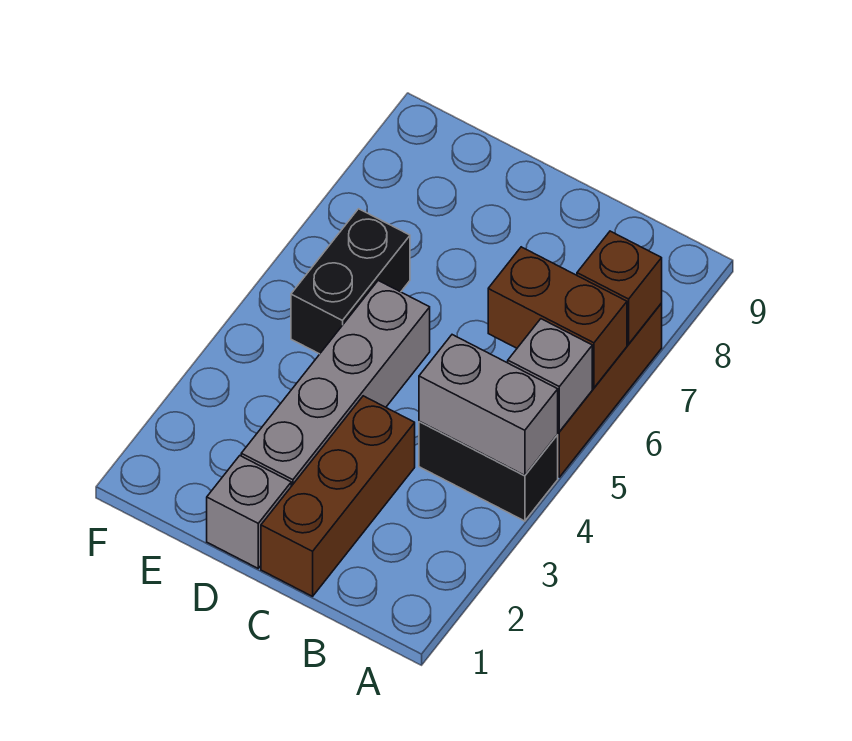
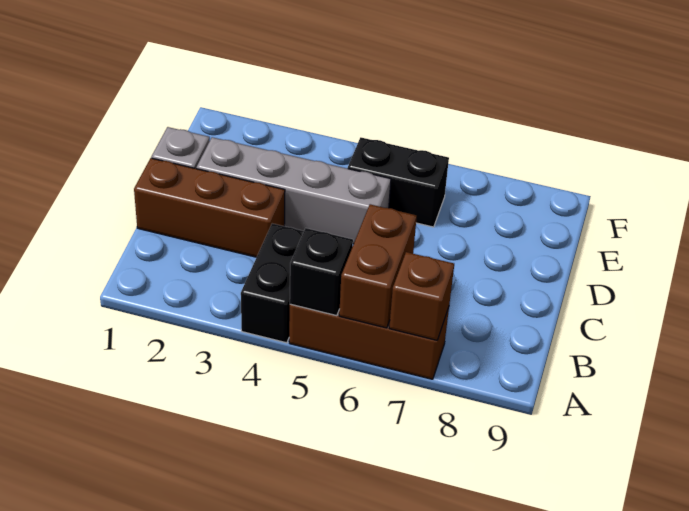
grey 1x2 brick [419,335,558,475] -> none
grey 1x1 brick [508,319,592,432] -> black 1x1 brick [290,228,353,316]

